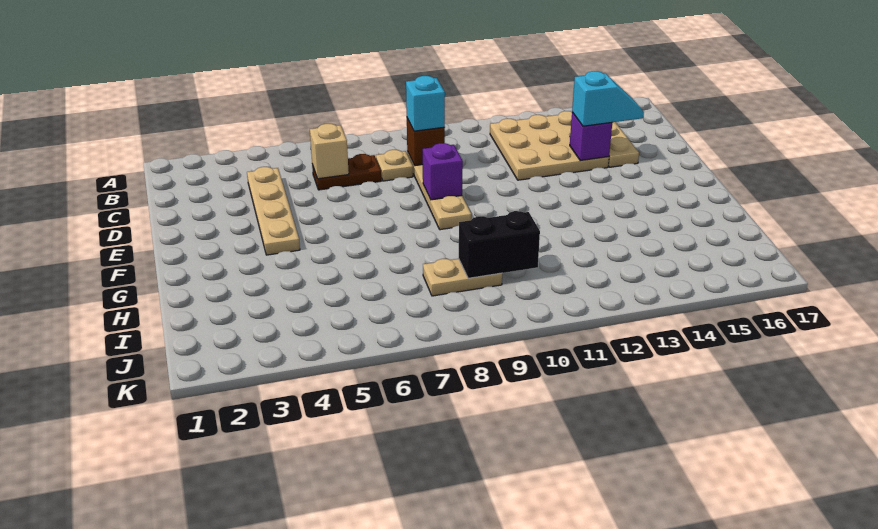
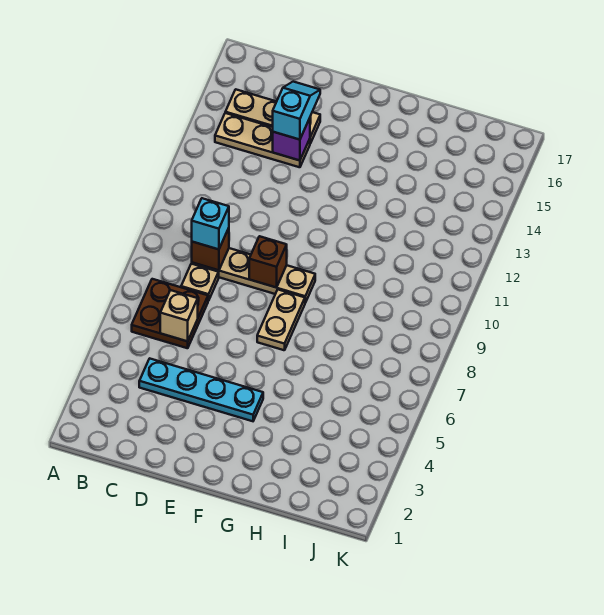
tan 3x3 plate [490,111,609,180] -> tan 1x3 plate [215,113,310,167]
tan 1x4 plate [247,167,300,255] -> cyan 1x4 plate [139,359,263,421]
brown 1x2 plate [312,154,381,190] -> brown 2x2 plate [132,279,208,348]
purple 1x1 brick [423,143,463,200] -> brown 1x1 brick [249,236,287,288]
tan 1x2 plate [423,258,502,296] -> tan 1x2 plate moved to [257,290,305,350]
black 1x2 brick [459,211,540,278] -> none

